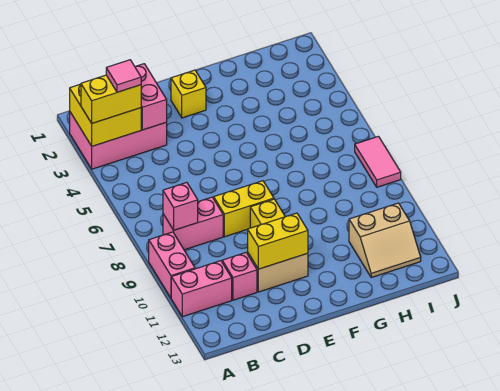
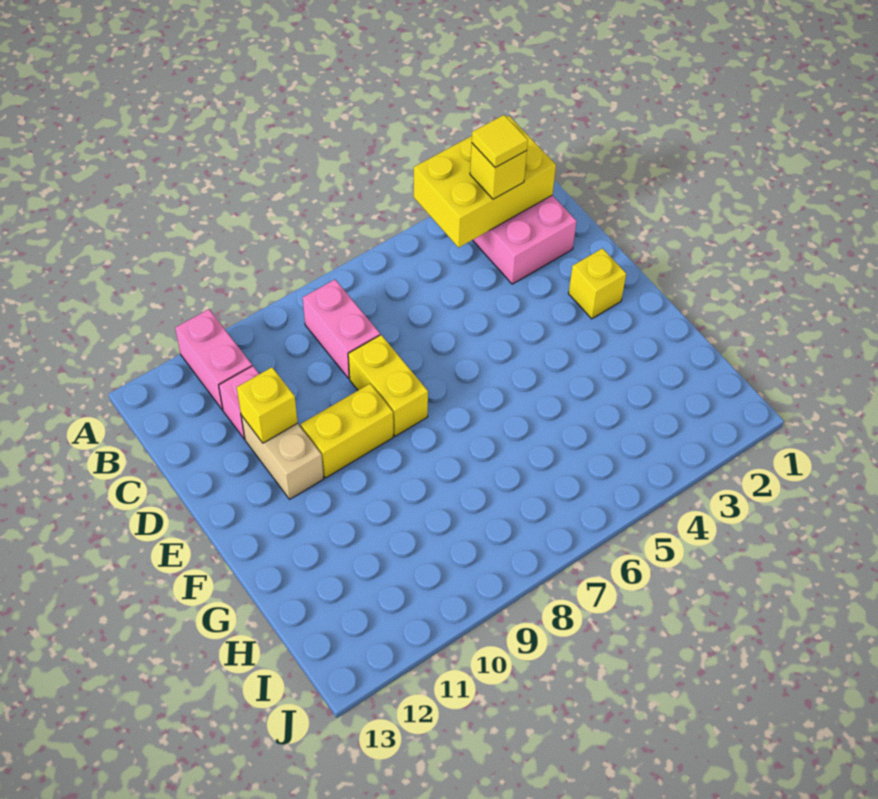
yellow 2x2 brick [70,84,141,146] -> yellow 2x3 brick [414,116,556,248]
yellow 1x2 brick [81,75,141,123] -> yellow 1x1 brick [470,143,527,199]
pink 1x2 brick [149,232,195,298] -> none
pink 1x1 tile [106,60,141,92] -> yellow 1x1 tile [472,115,528,168]
pink 1x1 brick [163,182,198,230] -> none
pink 1x2 brick [135,64,167,130] -> none
yellow 1x2 brick [248,213,308,269] -> yellow 1x1 brick [237,367,298,443]
tan 2x2 slope [349,203,421,277] -> none
pink 1x2 tile [355,136,401,187] -> none

